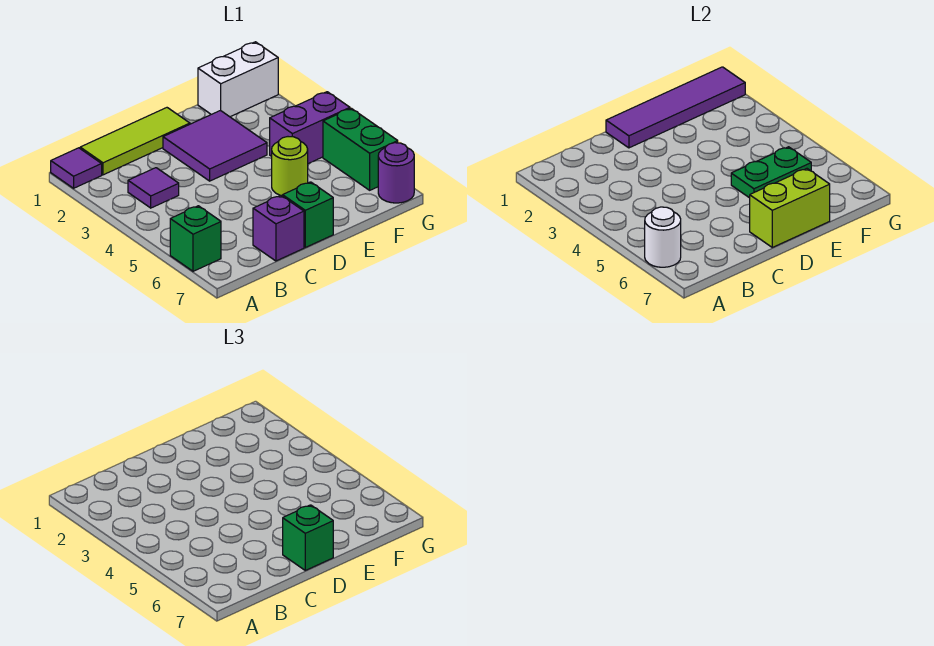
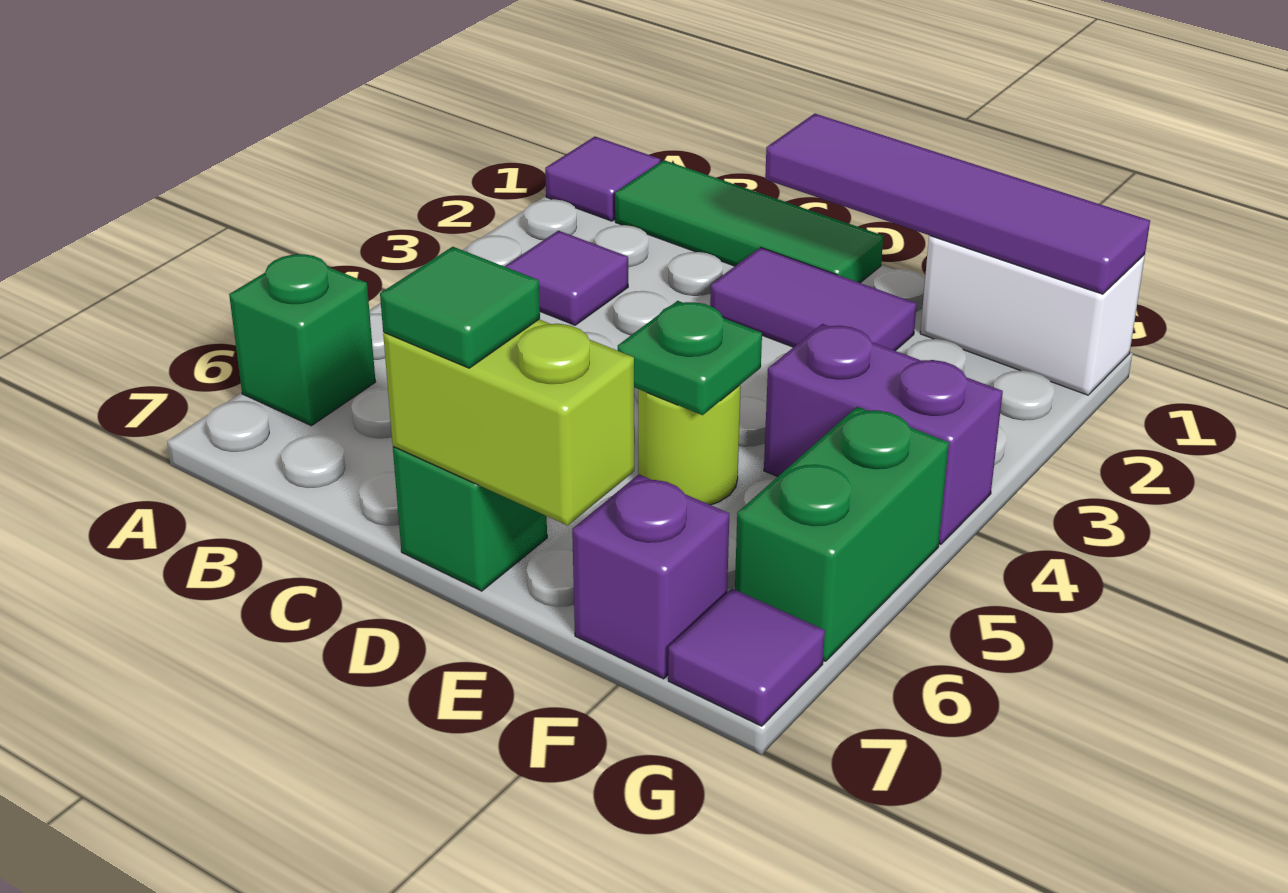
white 1x1 round brick [645,207,681,267] -> none
lime 1x3 tile [80,108,190,175] -> green 1x3 tile [615,160,883,283]
purple 1x1 brick [253,195,304,261] -> purple 1x1 brick moved to [572,474,729,679]
purple 2x2 tile [163,110,267,181] -> purple 1x2 tile [710,247,917,351]
green 1x1 brick [283,505,333,570] -> green 1x1 tile [380,247,540,368]
green 1x2 plate [731,147,811,198] -> green 1x1 plate [618,301,762,415]
purple 1x1 round brick [378,143,414,203] -> purple 1x1 tile [668,589,825,726]

